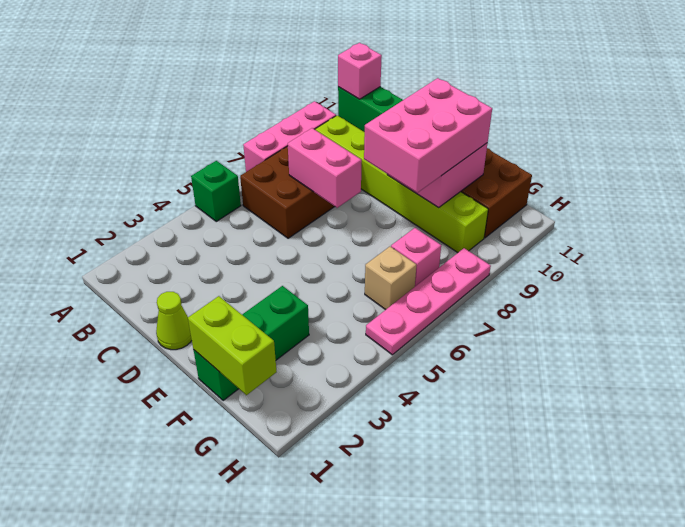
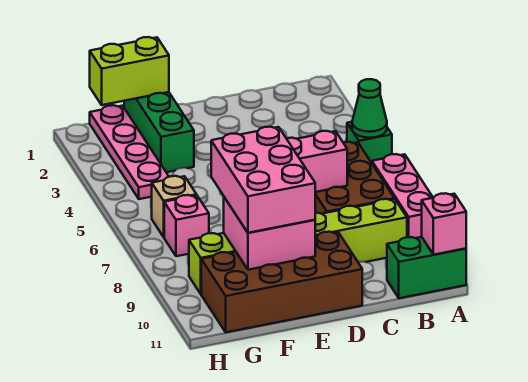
none -> green 1x1 cone [352,79,387,138]
lime 1x1 cone [156,292,192,350] -> none
pink 1x4 plate [366,248,491,355] -> pink 1x4 plate moved to [90,105,169,199]

